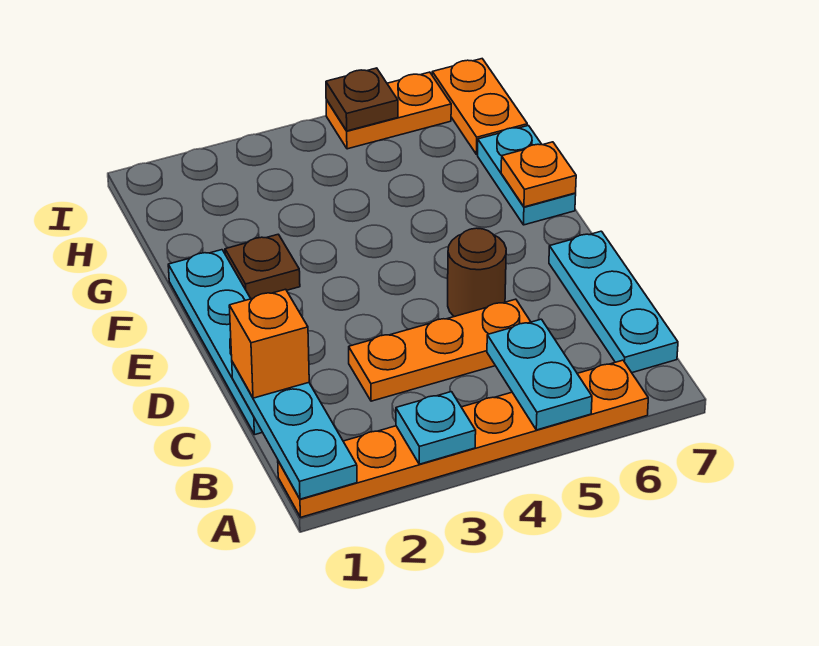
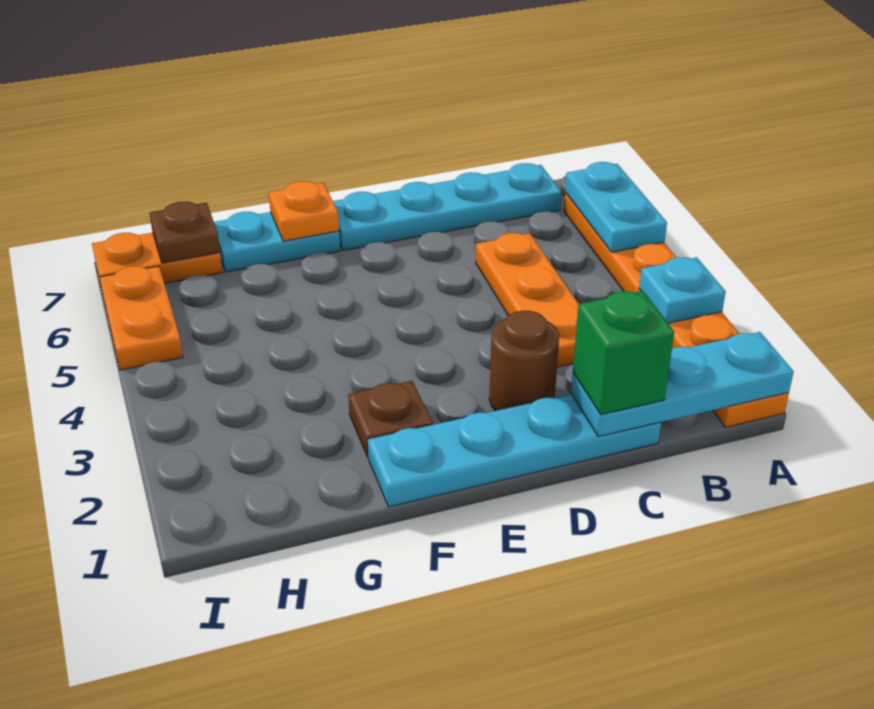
cyan 1x2 plate [487,319,592,430] -> cyan 1x2 plate turned to [565,162,667,252]
cyan 1x3 plate [549,231,678,373] -> cyan 1x4 plate [333,163,561,250]
orange 1x1 brick [229,289,309,398] -> green 1x1 brick [573,291,674,415]
brown 1x1 round brick [448,228,506,317] -> brown 1x1 round brick moved to [489,311,559,411]
brown 1x1 plate [326,68,398,131] -> brown 1x1 plate moved to [150,202,220,263]

